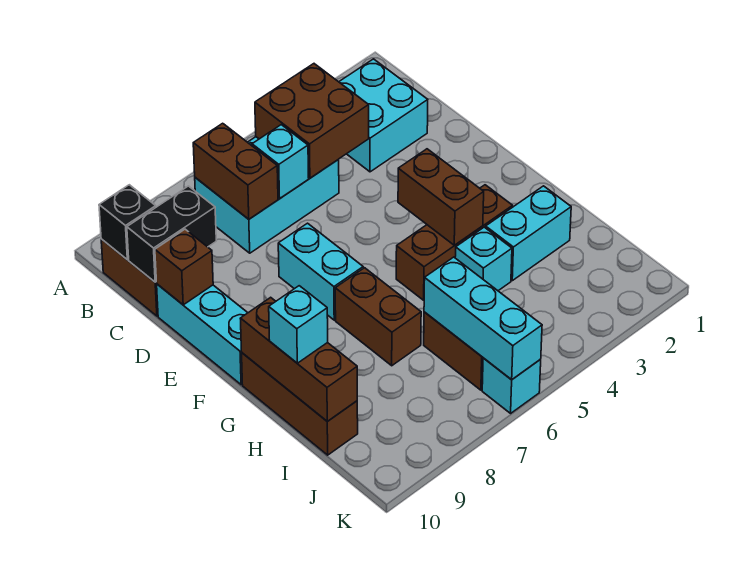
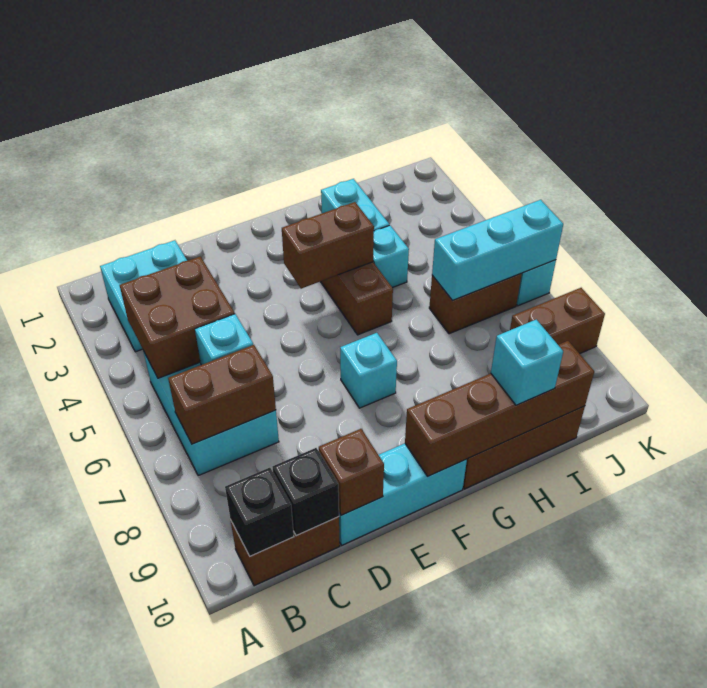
black 1x2 brick [127,186,216,282] -> black 1x1 brick [273,448,339,536]
cyan 1x2 brick [278,223,363,320] -> cyan 1x1 brick [340,333,397,408]
brown 1x2 brick [335,268,421,366] -> brown 1x2 brick moved to [510,288,605,354]
brown 1x3 brick [240,297,357,421] -> brown 1x4 brick [405,341,594,476]

